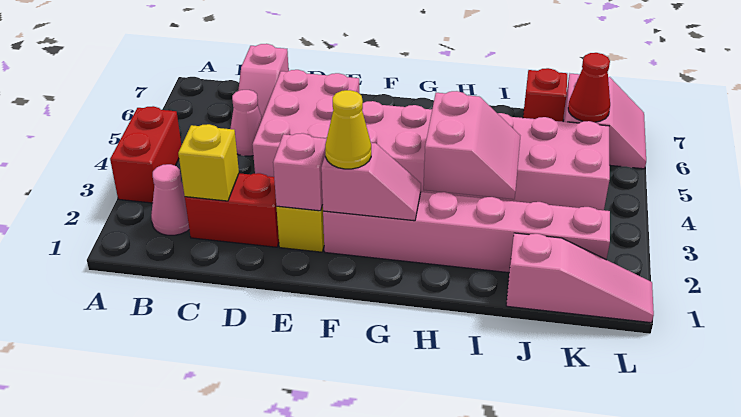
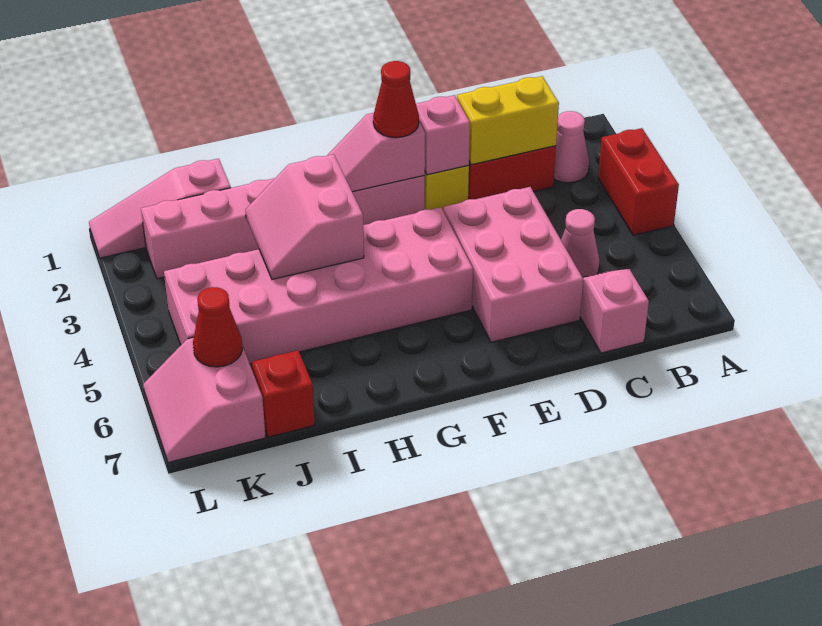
yellow 1x1 brick [178,124,239,201] -> yellow 1x2 brick [457,76,559,165]
yellow 1x1 cone [325,90,371,169] -> red 1x1 cone [373,61,419,138]

